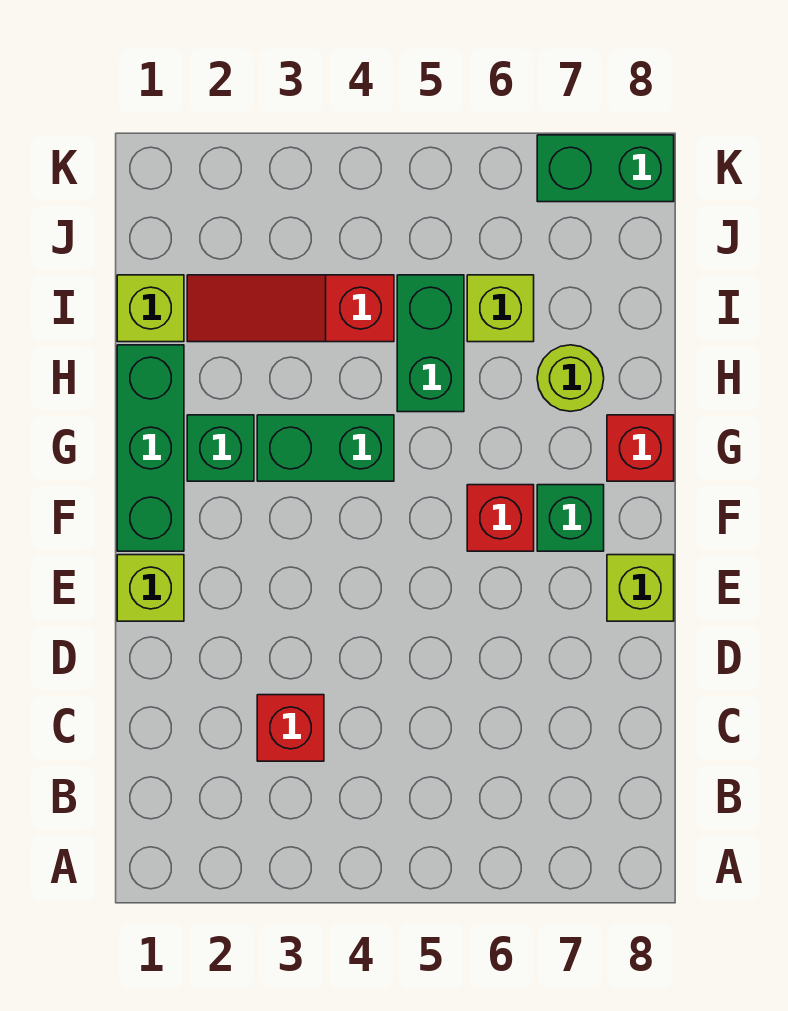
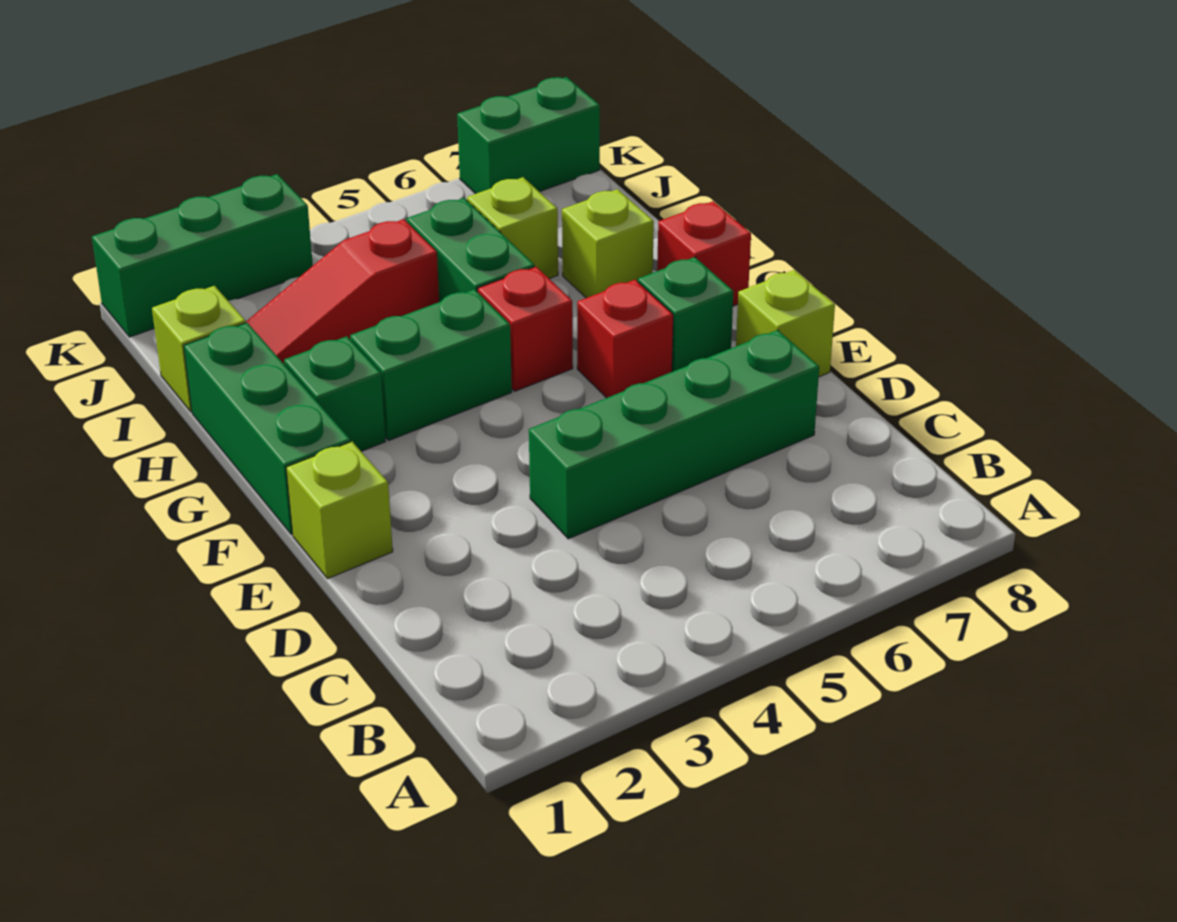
red 1x1 brick [257,695,324,761] -> red 1x1 brick moved to [478,267,573,391]
none -> green 1x4 brick [529,330,819,539]
lime 1x1 round brick [537,345,604,411] -> lime 1x1 brick [562,189,654,298]
none -> green 1x3 brick [92,174,313,337]

